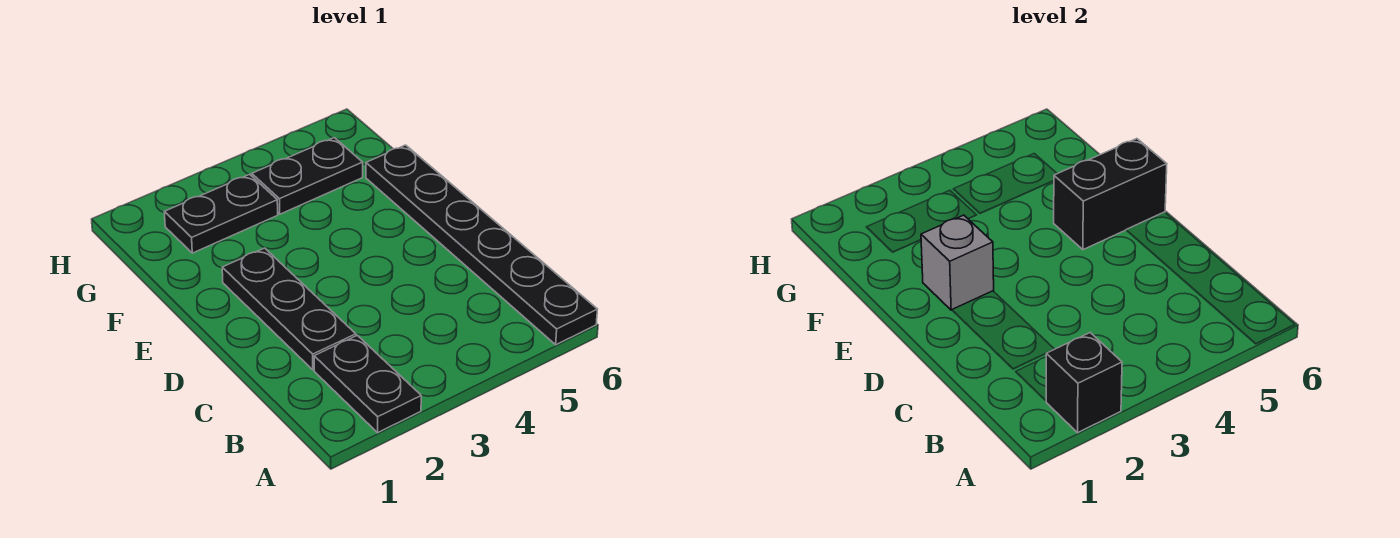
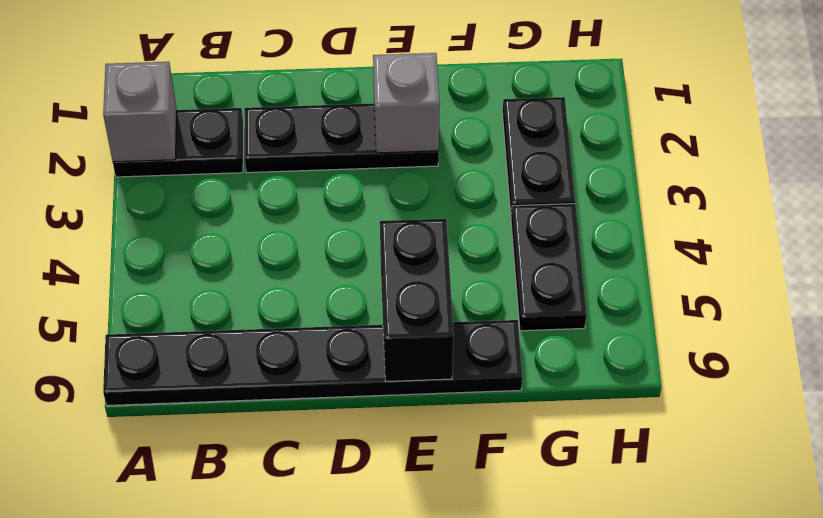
black 1x1 brick [1046,333,1122,433] -> grey 1x1 brick [103,62,177,162]

